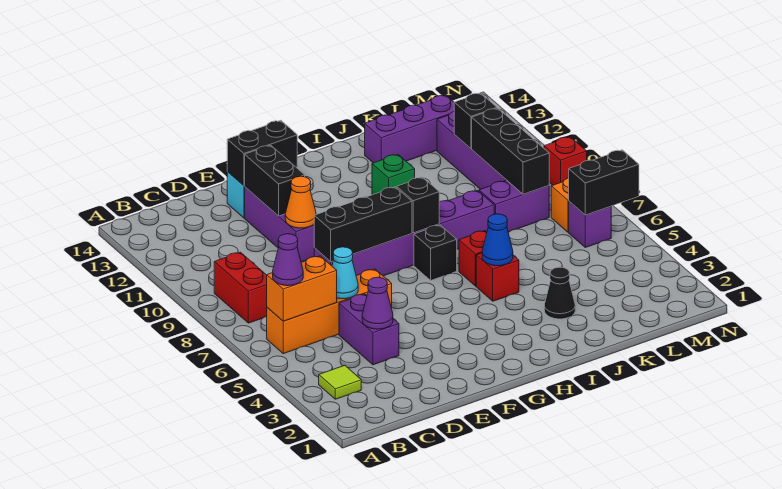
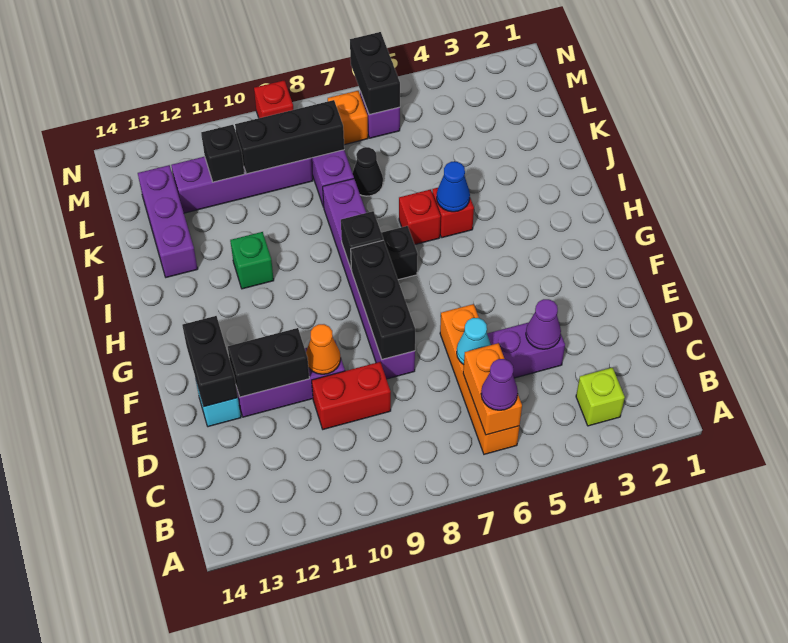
lime 1x1 tile [319,365,361,399] -> lime 1x1 brick [576,368,625,426]
red 1x2 brick [214,252,267,323] -> red 1x2 brick moved to [312,362,391,429]
black 1x1 cone [544,267,575,319] -> black 1x1 cone moved to [352,147,383,196]

